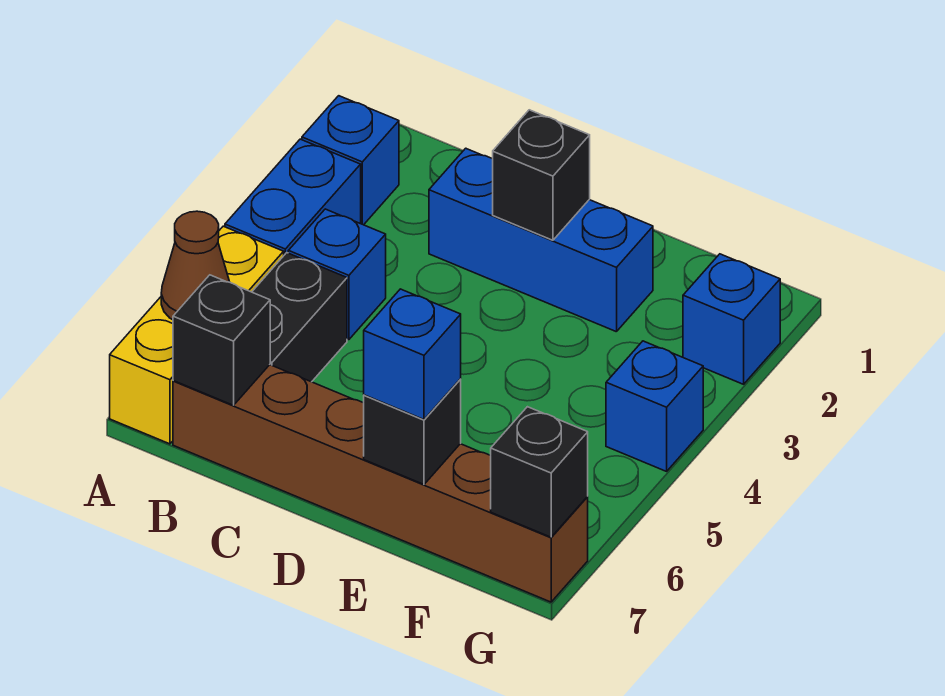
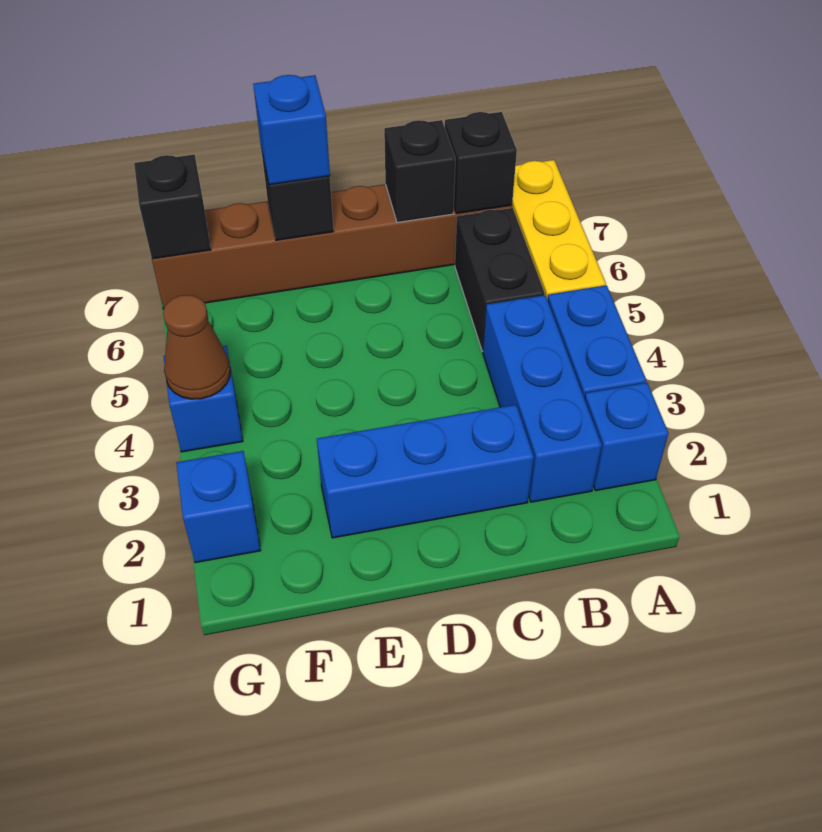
brown 1x1 cone [161,211,229,320] -> brown 1x1 cone moved to [163,295,230,399]
blue 1x1 brick [288,209,386,340] -> blue 1x3 brick [483,295,602,502]
black 1x1 brick [493,110,590,240] -> black 1x1 brick moved to [384,120,455,222]

